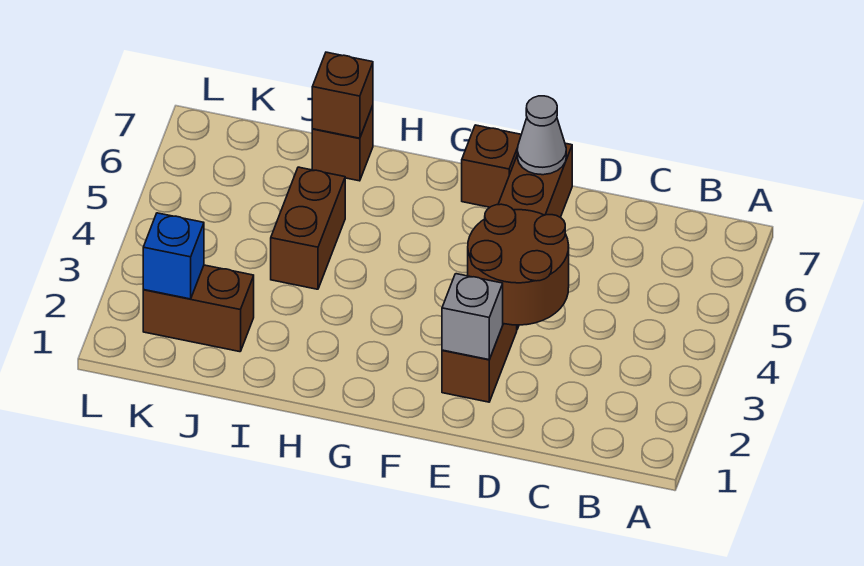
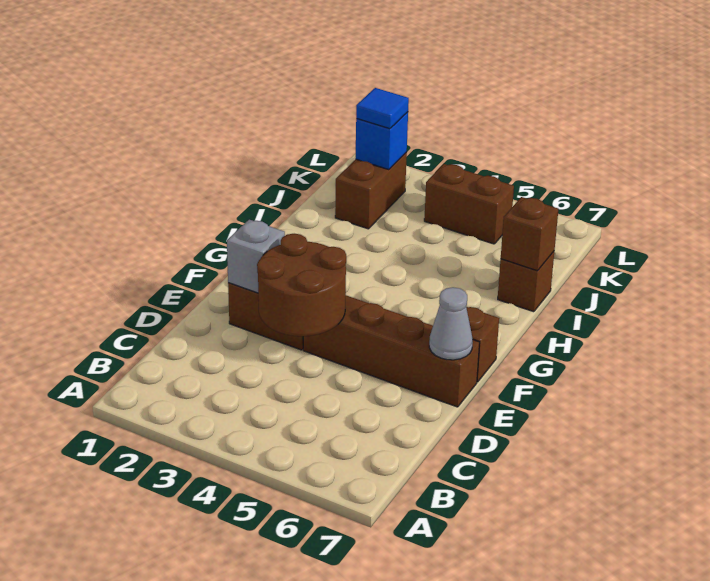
brown 1x2 brick [271,167,345,289] -> brown 1x2 brick moved to [424,164,514,244]
none -> blue 1x1 tile [356,88,409,129]

